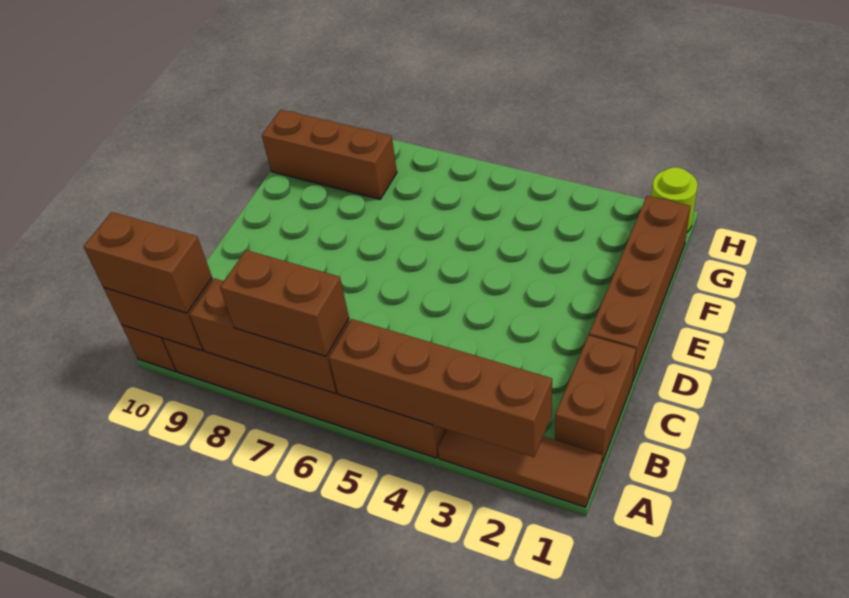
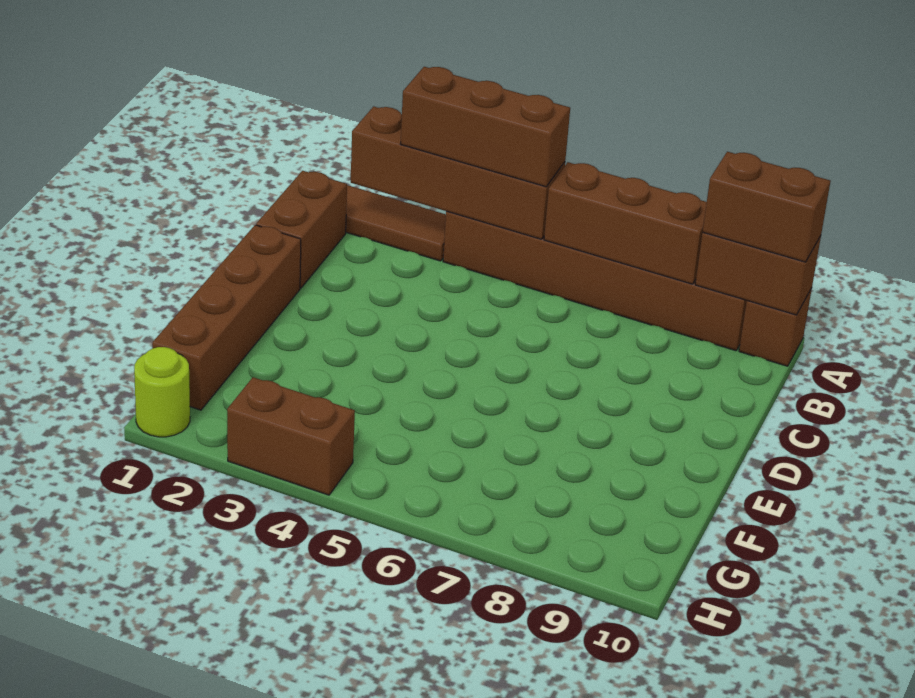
brown 1x2 brick [220,250,349,356] -> brown 1x2 brick moved to [227,377,355,495]
brown 1x3 brick [262,110,397,199] -> brown 1x3 brick moved to [401,67,570,187]

